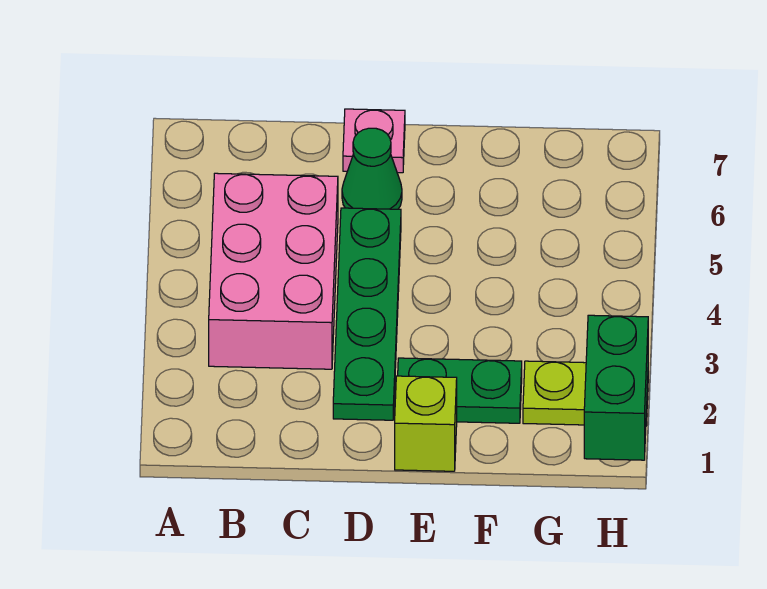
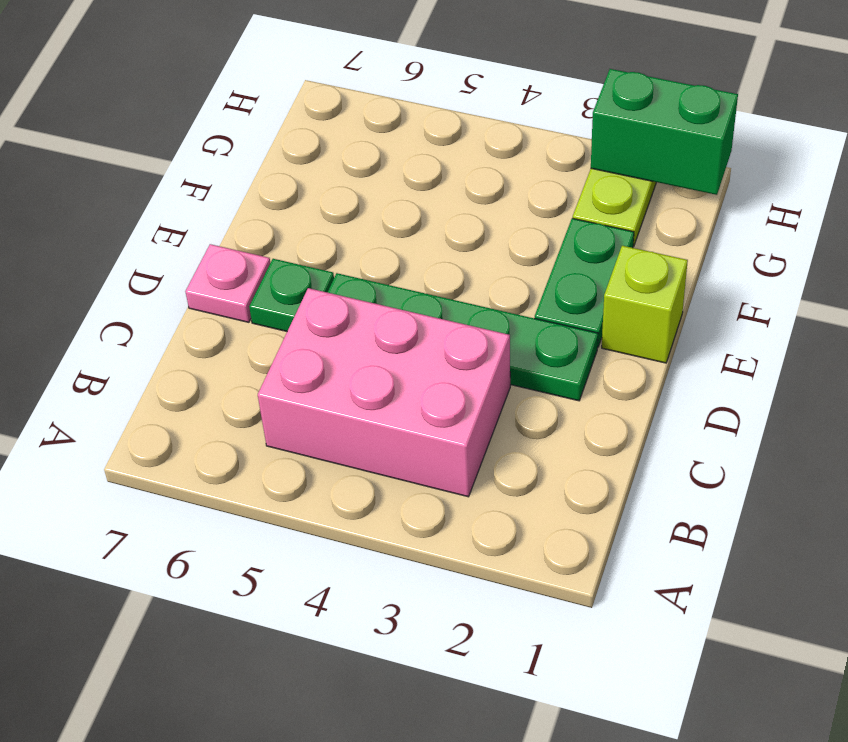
green 1x1 cone [342,128,402,209] -> green 1x1 plate [249,259,334,331]

